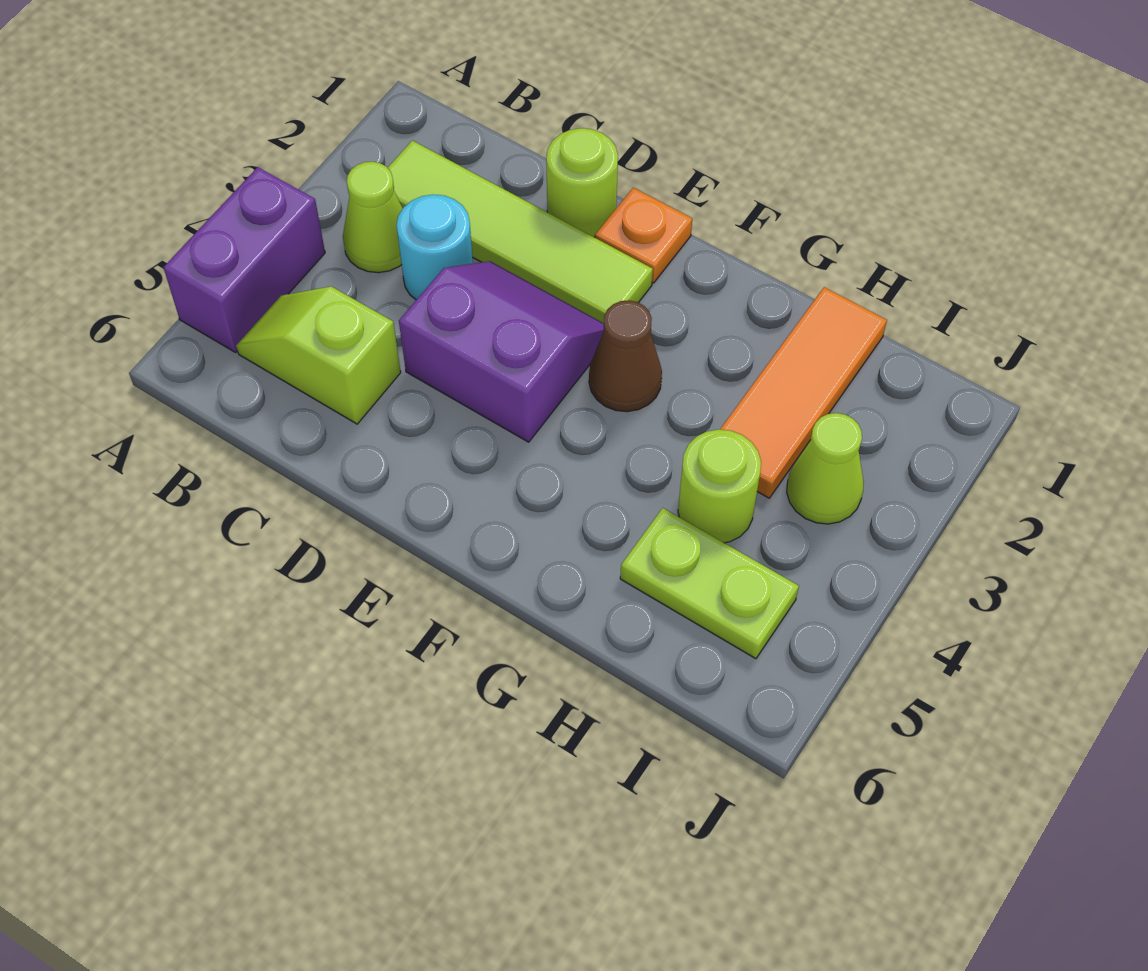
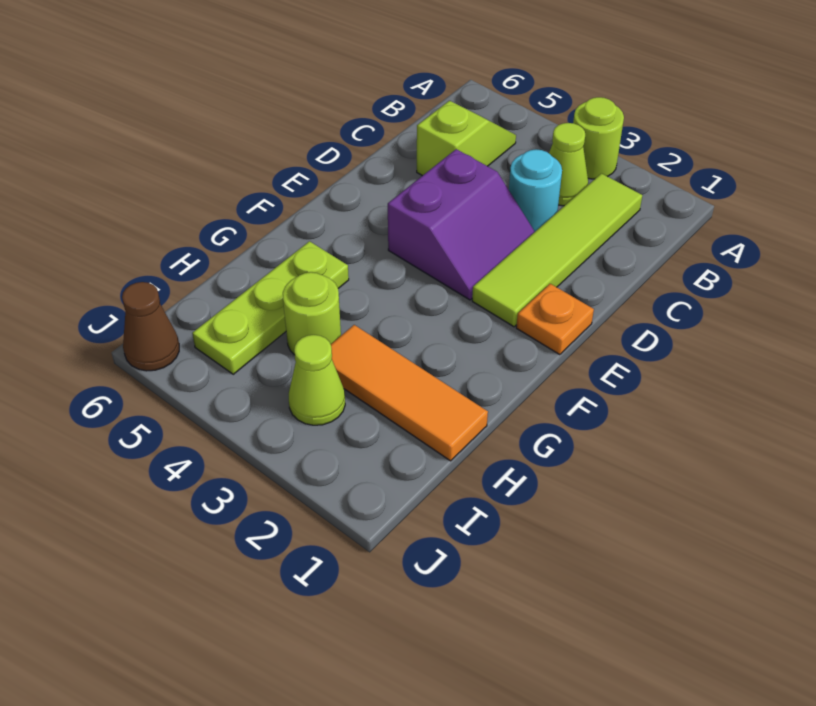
purple 1x2 brick [163,167,325,352] -> none
lime 1x1 round brick [546,128,618,237] -> lime 1x1 round brick moved to [573,97,624,179]
brown 1x1 cone [589,300,662,412] -> brown 1x1 cone moved to [122,282,179,371]
lime 1x2 plate [620,508,799,659] -> lime 1x3 plate [192,241,349,374]

